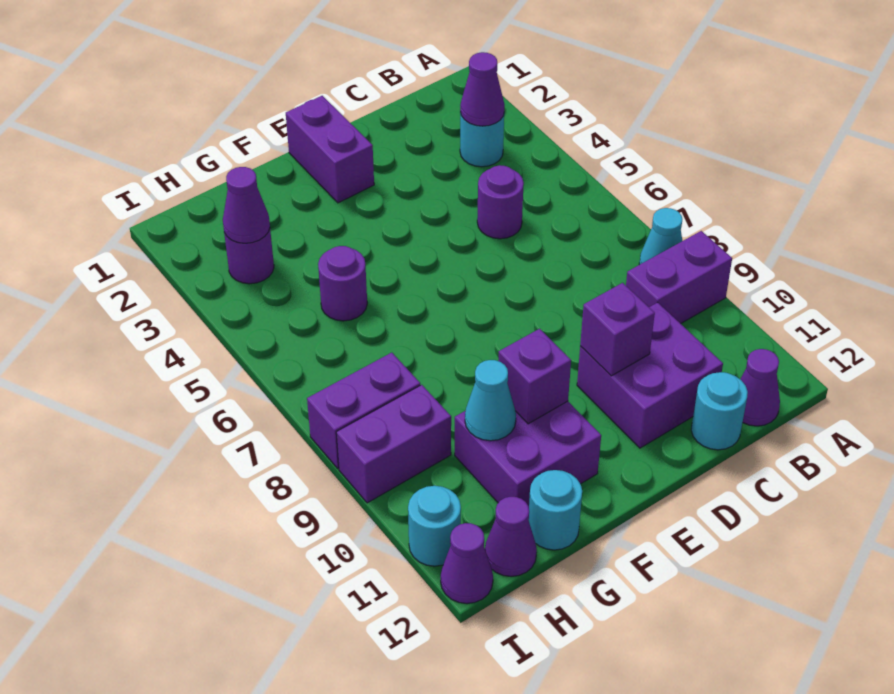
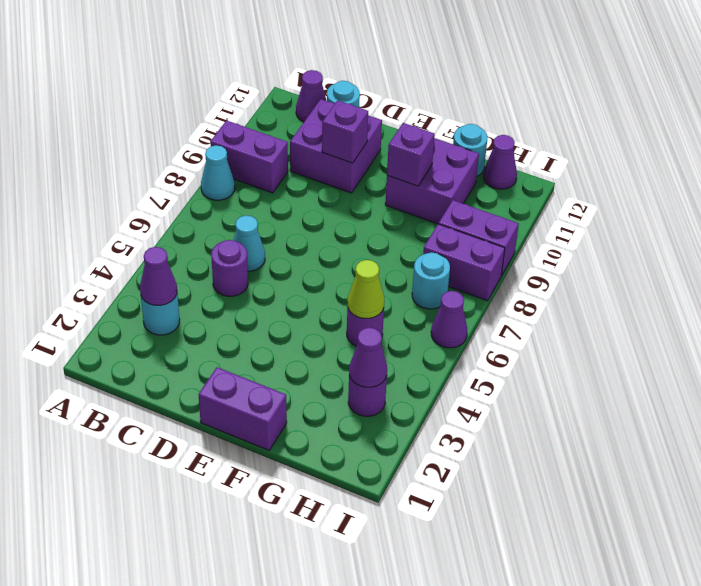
purple 1x2 brick [286,96,374,203] -> purple 1x2 brick turned to [199,367,287,450]
none -> lime 1x1 cone [348,260,384,319]
cyan 1x1 cone [465,360,516,441] -> cyan 1x1 cone moved to [233,215,265,271]
cyan 1x1 round brick [408,486,461,566] -> cyan 1x1 round brick moved to [412,252,450,309]
purple 1x1 cone [441,523,493,604] -> purple 1x1 cone moved to [431,291,467,348]

